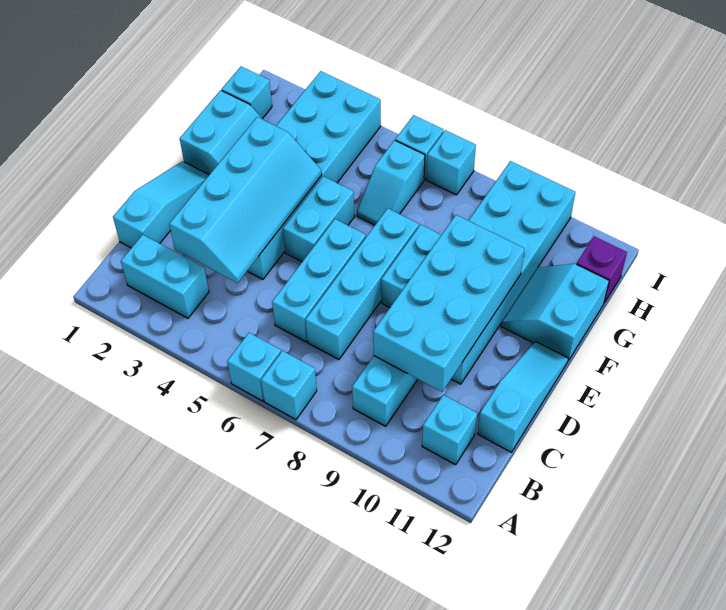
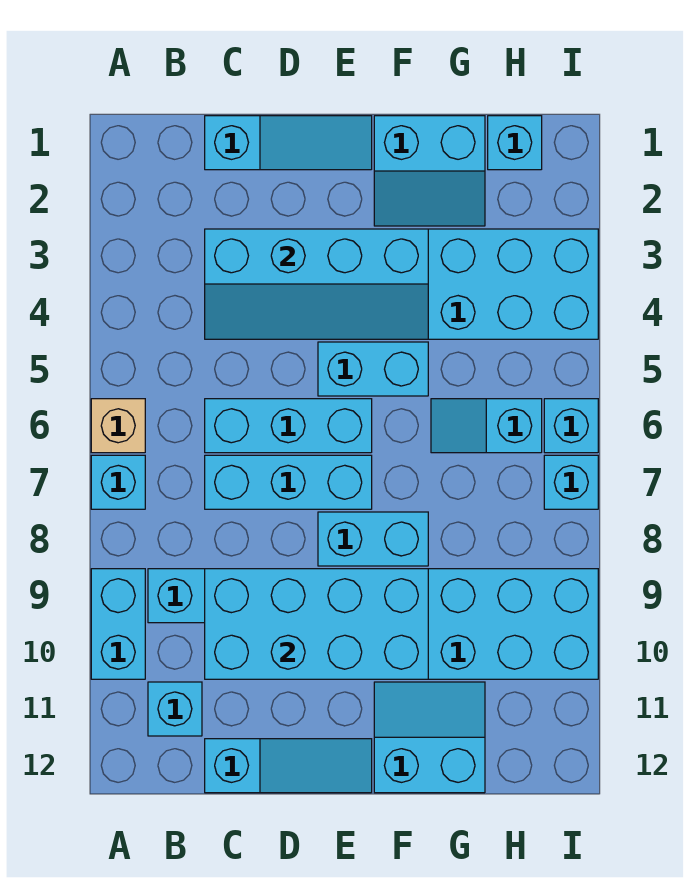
cyan 1x1 brick [227,333,281,401] -> tan 1x1 brick [91,399,145,453]
cyan 1x2 brick [121,235,209,318] -> cyan 1x2 brick moved to [91,569,145,679]
cyan 1x4 brick [306,208,419,360] -> cyan 1x3 brick [205,455,372,509]
purple 1x1 brick [577,236,627,303] -> none

